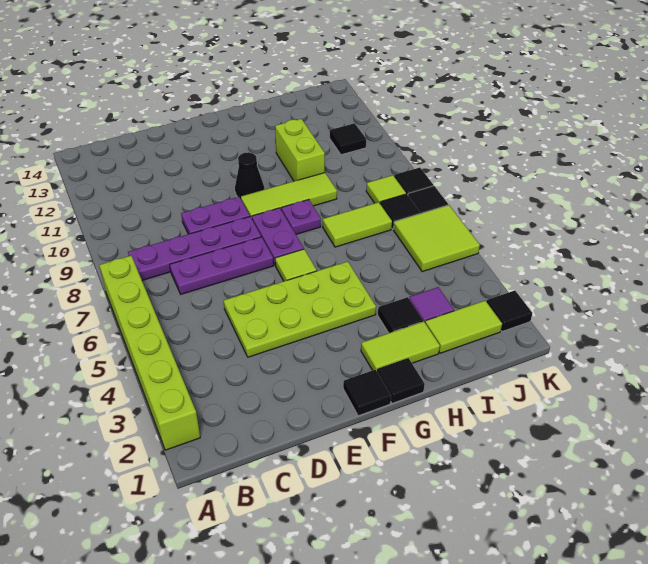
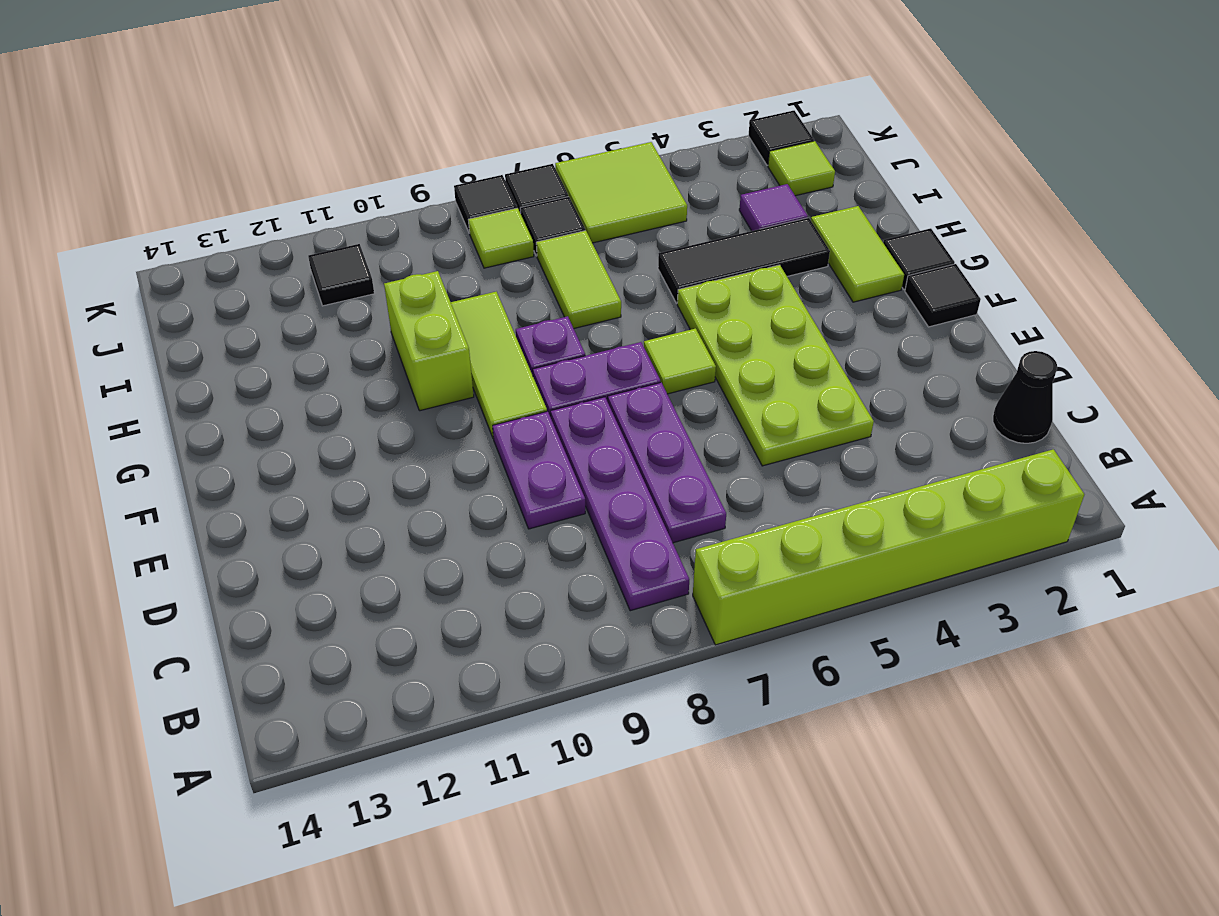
black 1x1 cone [235,152,264,199] -> black 1x1 cone moved to [993,351,1057,443]
black 1x1 tile [378,297,423,333] -> black 1x3 tile [658,218,830,303]
lime 1x2 brick [275,119,325,181] -> lime 1x2 brick turned to [384,271,474,411]
lime 1x2 tile [425,301,502,353] -> lime 1x1 tile [768,141,835,196]

